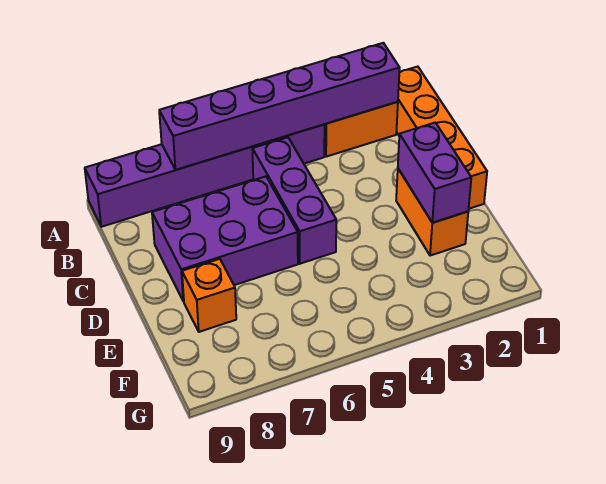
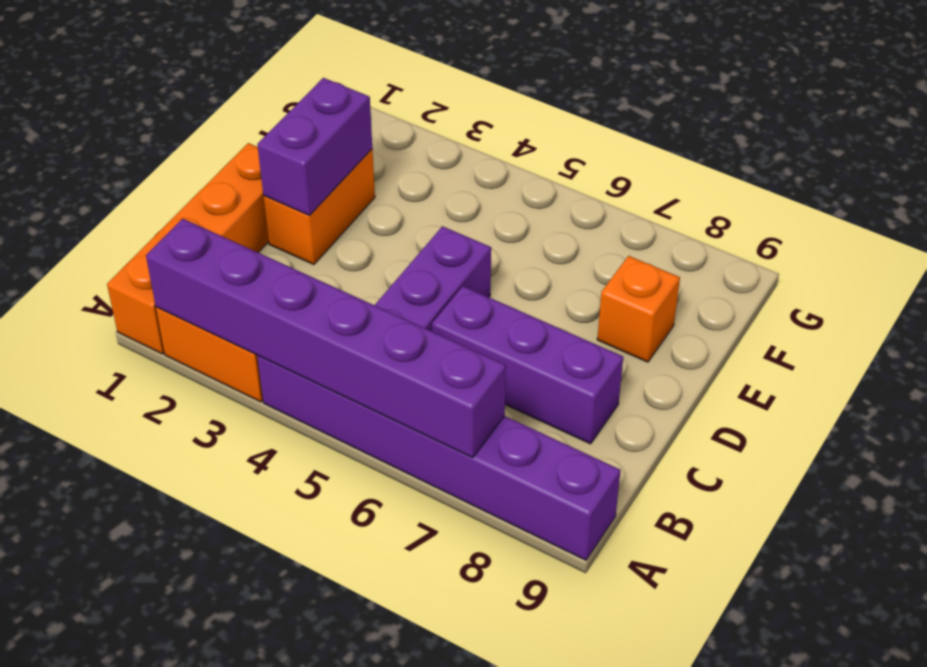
purple 2x3 brick [152,177,298,302] -> purple 1x3 brick [432,286,623,444]

